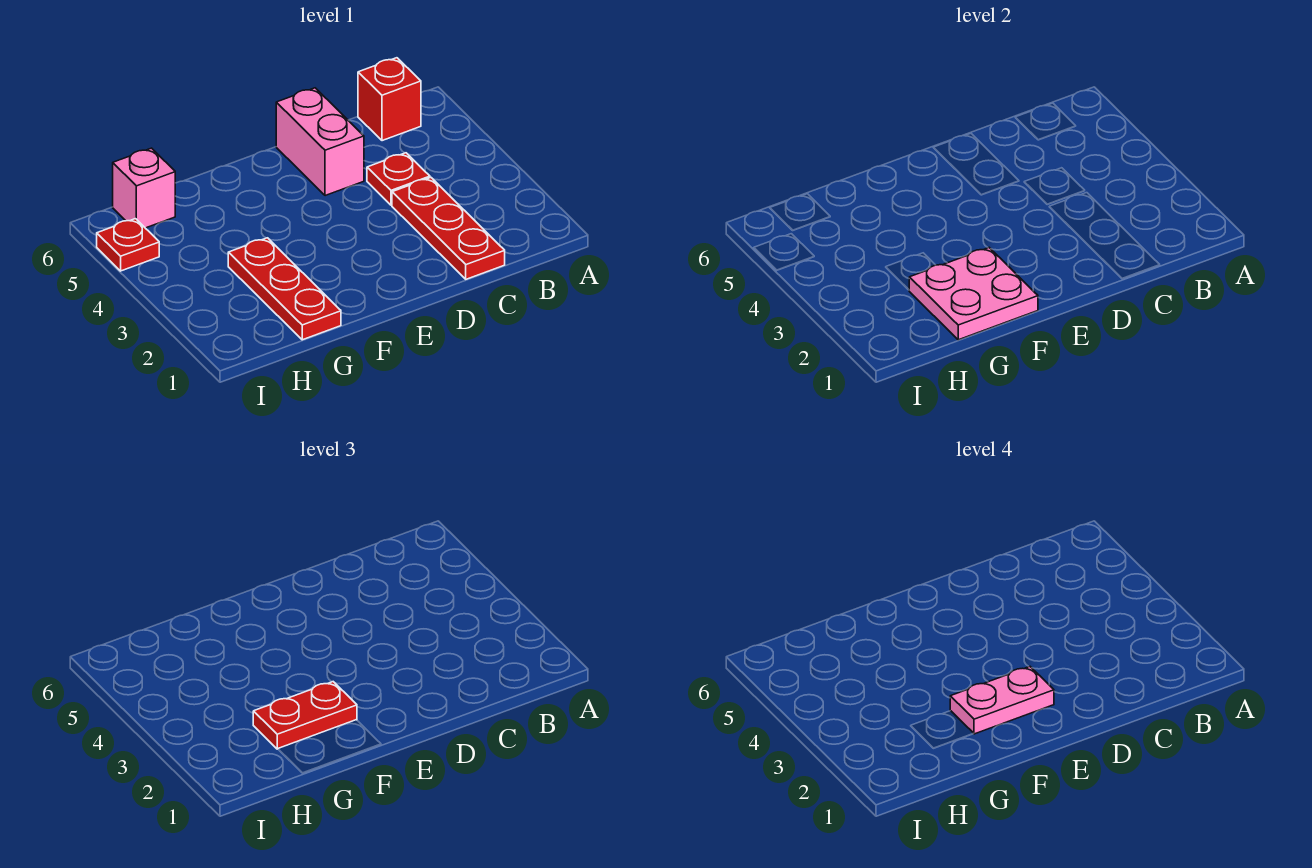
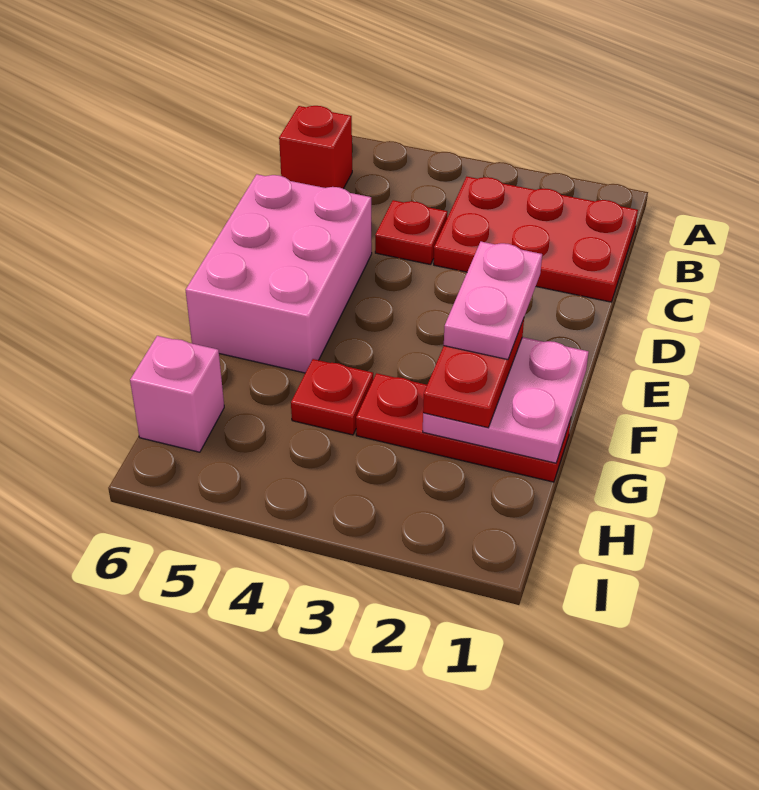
red 1x3 plate [392,178,505,279] -> red 2x3 plate [434,177,638,302]
pink 1x2 brick [276,88,364,196] -> pink 2x3 brick [186,174,372,373]
red 1x1 plate [97,219,159,271] -> red 1x1 plate moved to [291,359,373,435]

